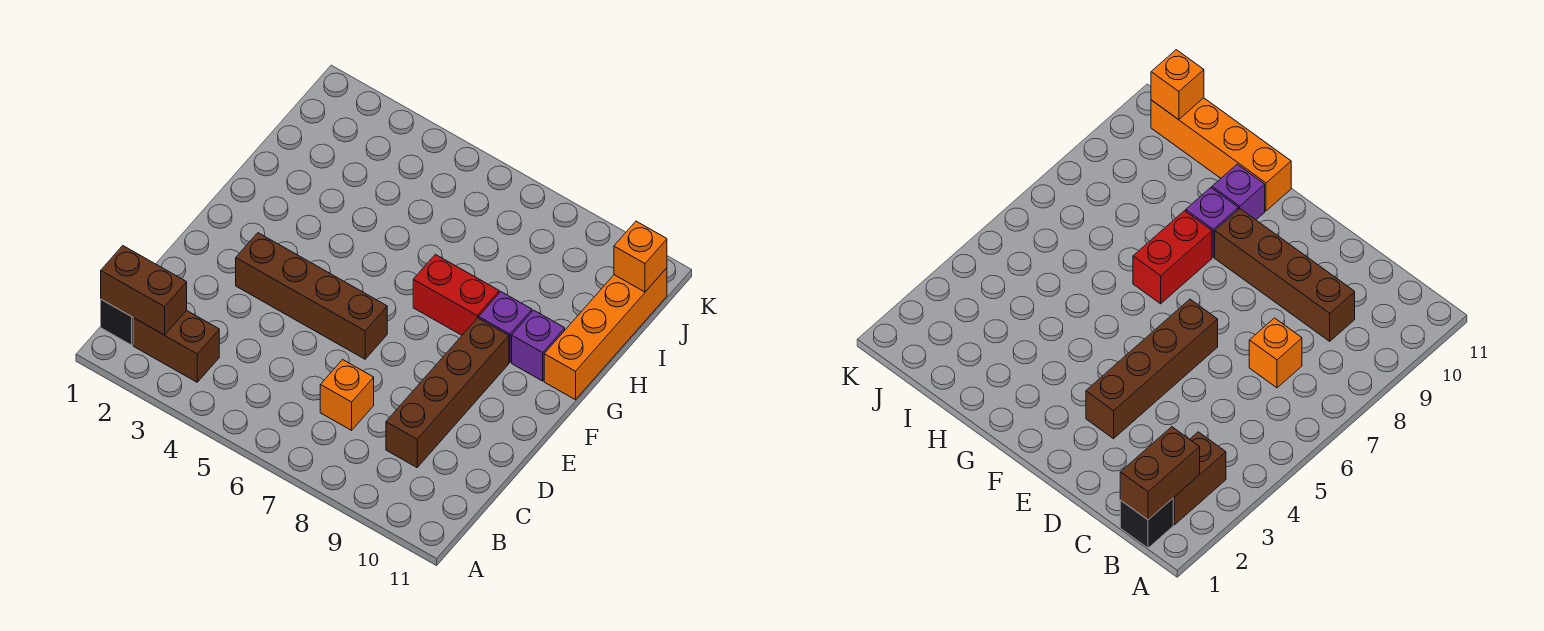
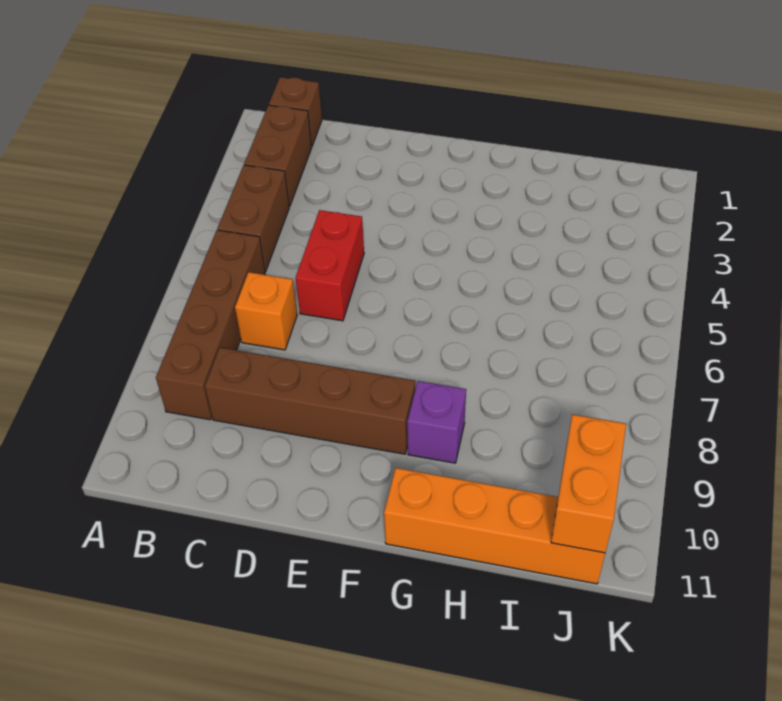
black 1x1 brick [101,300,133,345] -> brown 1x1 brick [269,77,322,147]
brown 1x2 brick [101,246,187,335] -> brown 1x2 brick moved to [217,165,289,272]
brown 1x4 brick [236,233,387,359] -> brown 1x4 brick moved to [156,230,265,420]
red 1x2 brick [413,254,499,335] -> red 1x2 brick moved to [296,210,364,321]
purple 1x1 brick [512,310,565,381] -> none
orange 1x1 brick [614,221,667,292] -> orange 1x2 brick [551,414,626,553]

